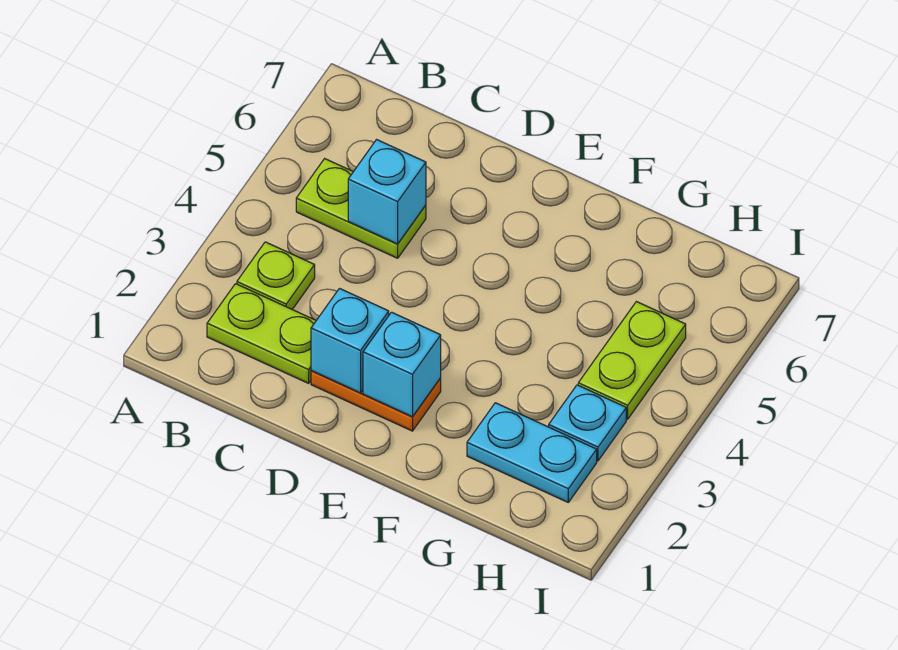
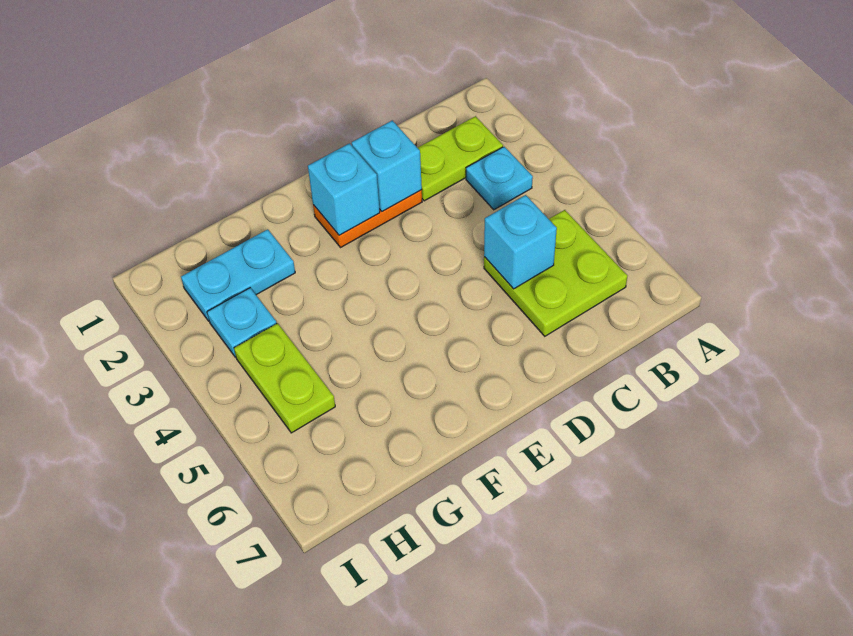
lime 1x1 plate [237,242,315,309] -> cyan 1x1 plate [466,147,533,210]
lime 1x2 plate [296,159,426,258] -> lime 2x2 plate [484,210,627,336]

